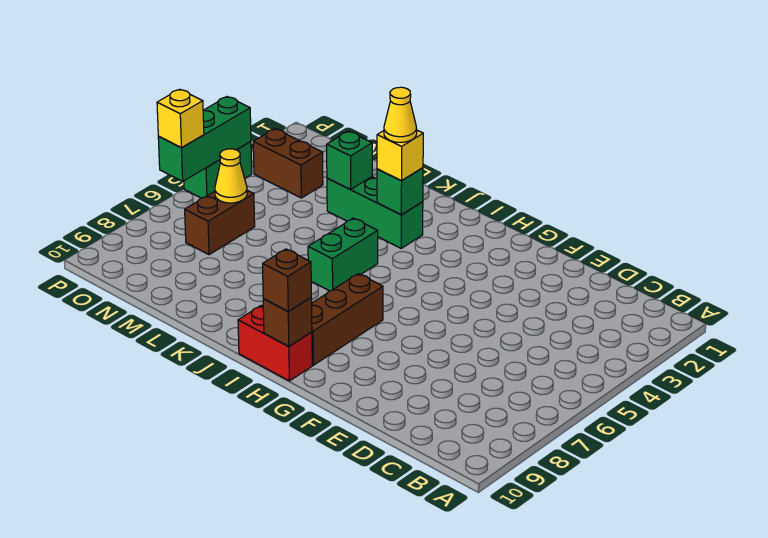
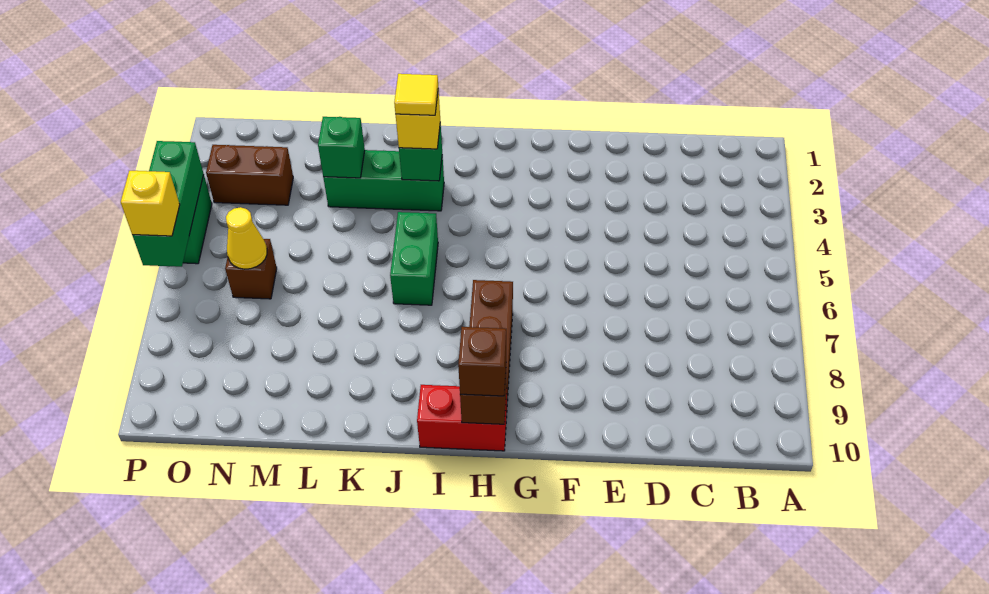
yellow 1x1 cone [384,87,417,142] -> yellow 1x1 tile [394,74,438,115]
brown 1x2 brick [185,190,255,255] -> brown 1x1 brick [225,239,277,299]

